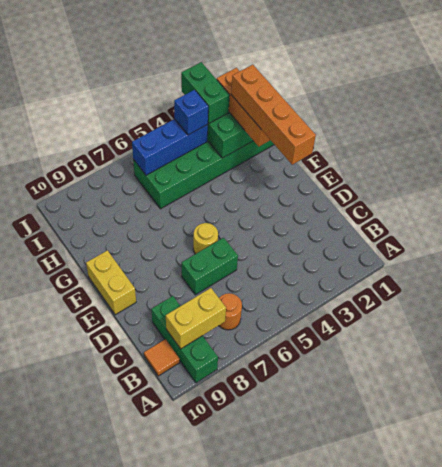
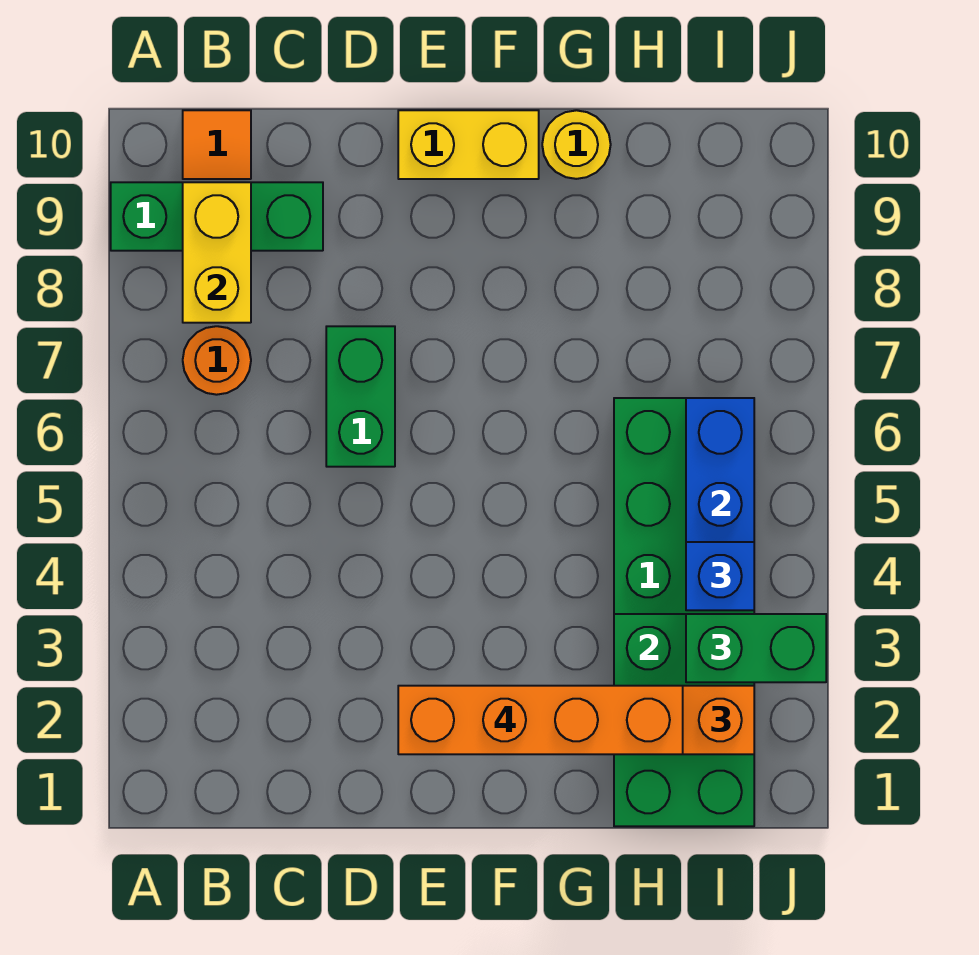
yellow 1x1 round brick [193,223,218,254] -> yellow 1x1 round brick moved to [542,110,611,179]

